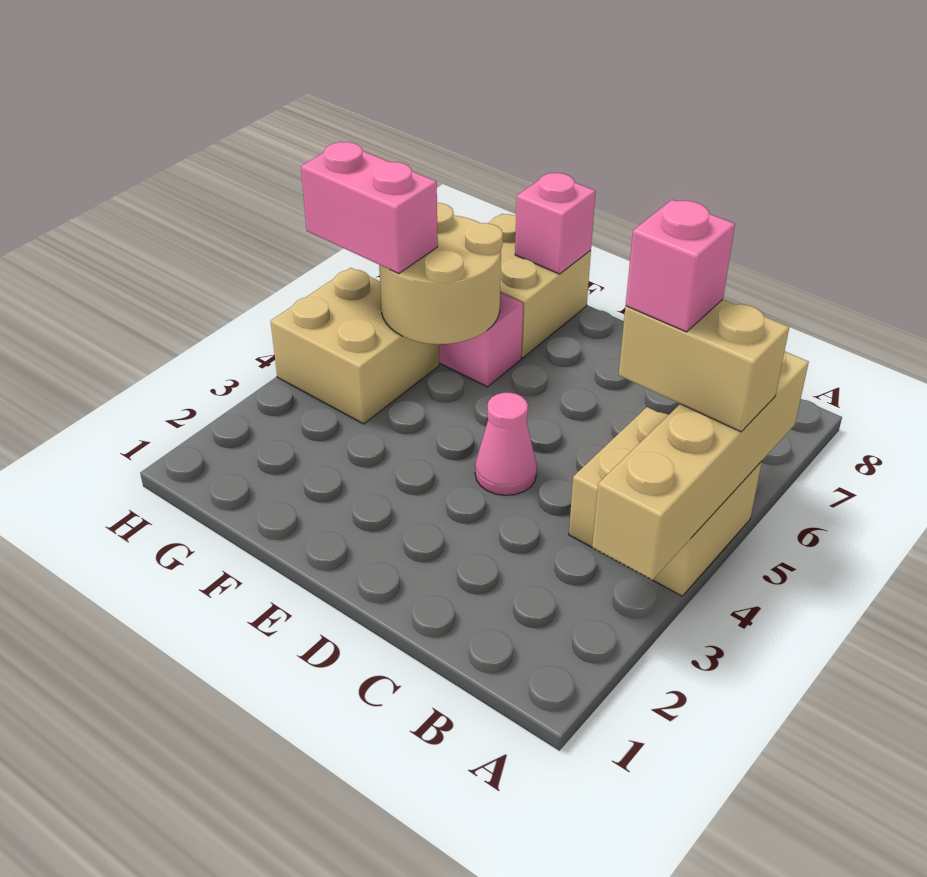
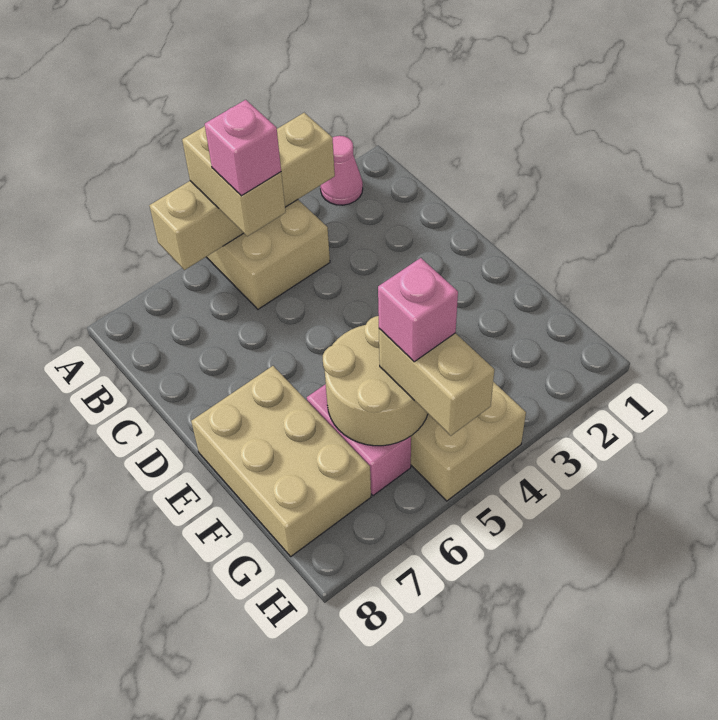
pink 1x1 cone [475,393,537,495] -> pink 1x1 cone moved to [320,136,363,205]
tan 2x2 brick [489,214,591,358] -> tan 2x3 brick [191,366,371,556]
pink 1x1 brick [515,173,595,274] -> pink 1x1 brick moved to [378,258,458,362]
pink 1x2 brick [301,142,438,274] -> tan 1x2 brick [379,329,494,436]

